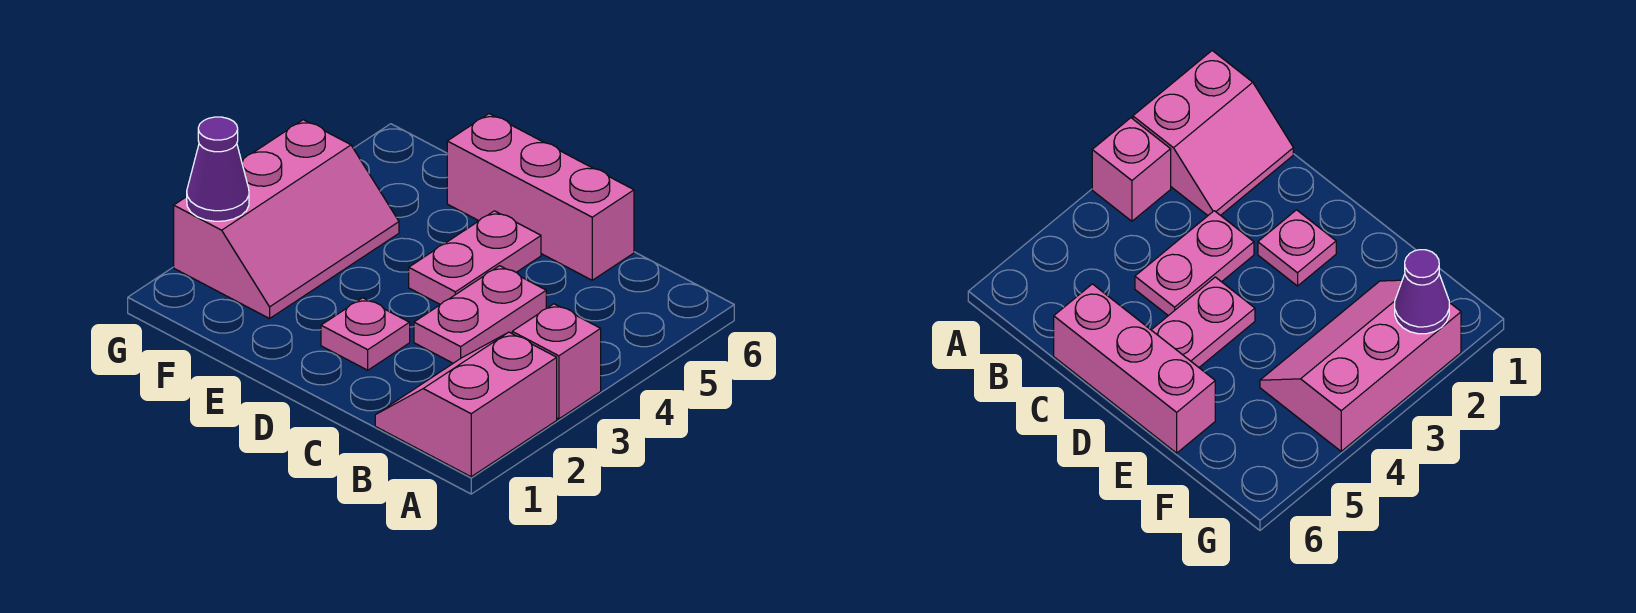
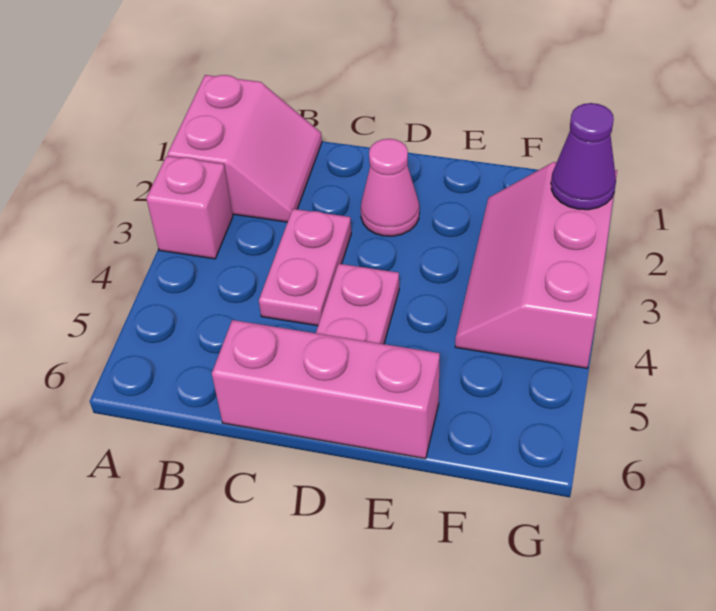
pink 1x1 plate [321,298,410,370] -> pink 1x1 cone [361,139,419,236]

